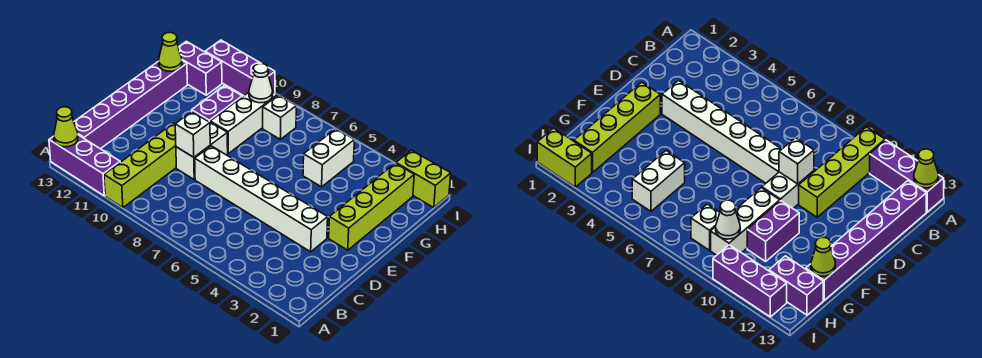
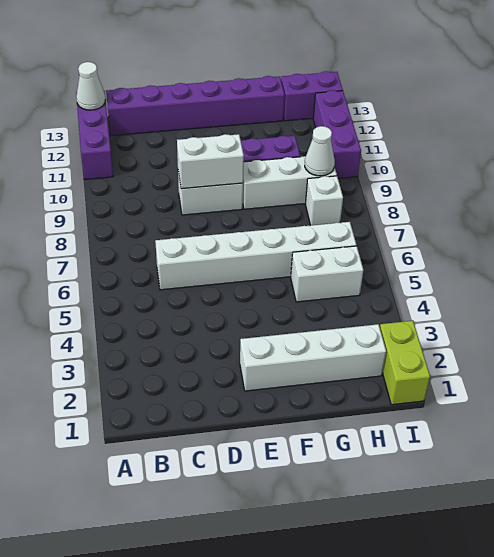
lime 1x4 brick [104,123,176,208] -> none
lime 1x1 cone [54,107,78,147] -> white 1x1 cone [76,62,106,110]
white 1x6 brick [195,146,328,252] -> white 1x6 brick turned to [155,222,356,290]
white 1x1 brick [175,112,210,157] -> white 1x2 brick [177,134,244,189]
lime 1x4 brick [329,163,414,250] -> white 1x4 brick [240,324,386,391]
lime 1x1 cone [159,33,182,71] -> none
purple 1x2 brick [178,41,222,95] -> purple 1x2 brick turned to [281,71,343,121]

